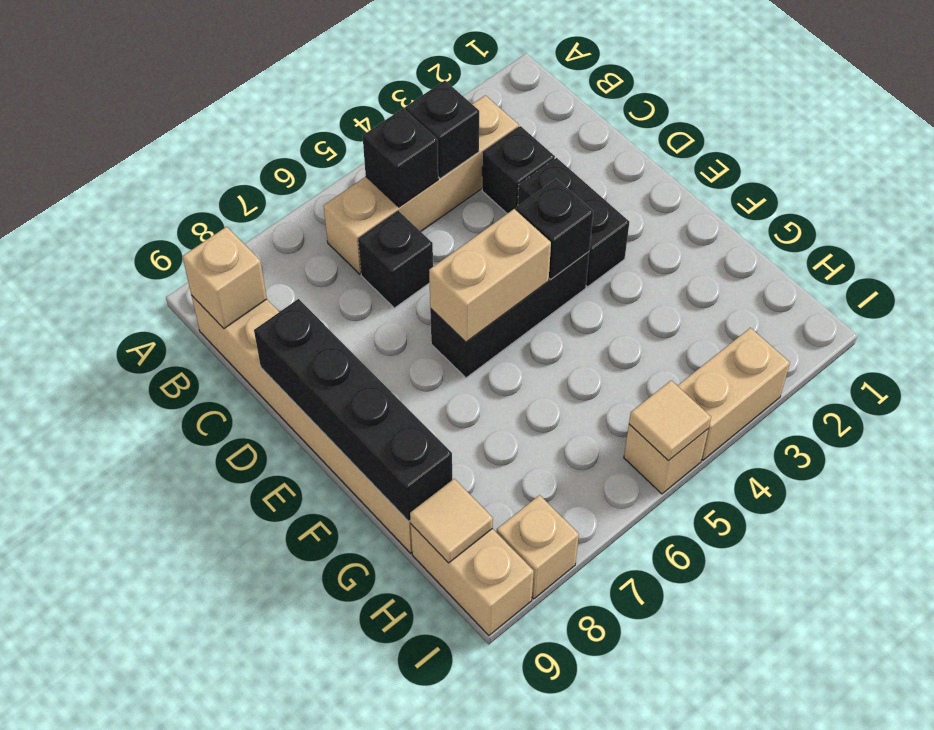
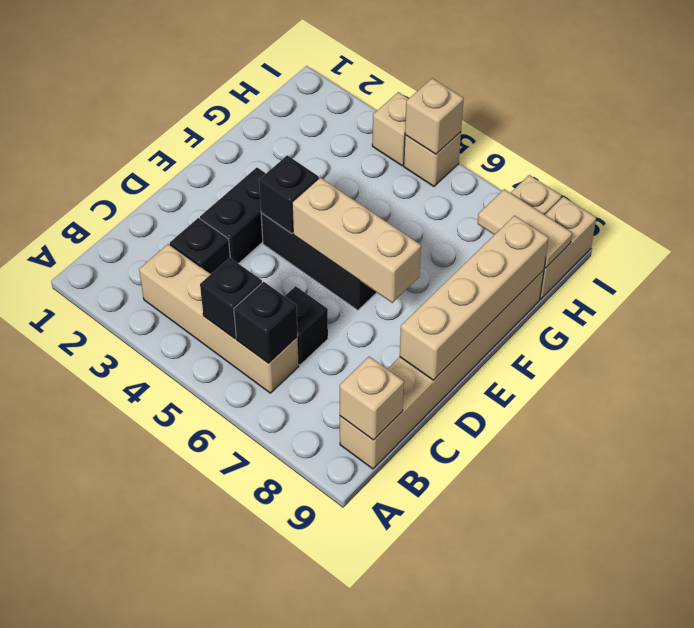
black 1x1 brick [405,81,479,178] -> black 1x1 brick moved to [234,282,298,363]
black 1x4 brick [254,299,452,521] -> tan 1x4 brick [400,216,549,380]
tan 1x2 brick [429,209,551,342] -> tan 1x3 brick [292,178,421,303]
tan 1x1 tile [410,479,493,563] -> tan 1x2 tile [478,189,572,268]
tan 1x2 brick [677,328,790,460] -> tan 1x1 brick [372,92,409,166]
tan 1x1 tile [629,380,711,461] -> tan 1x1 brick [405,78,464,154]

